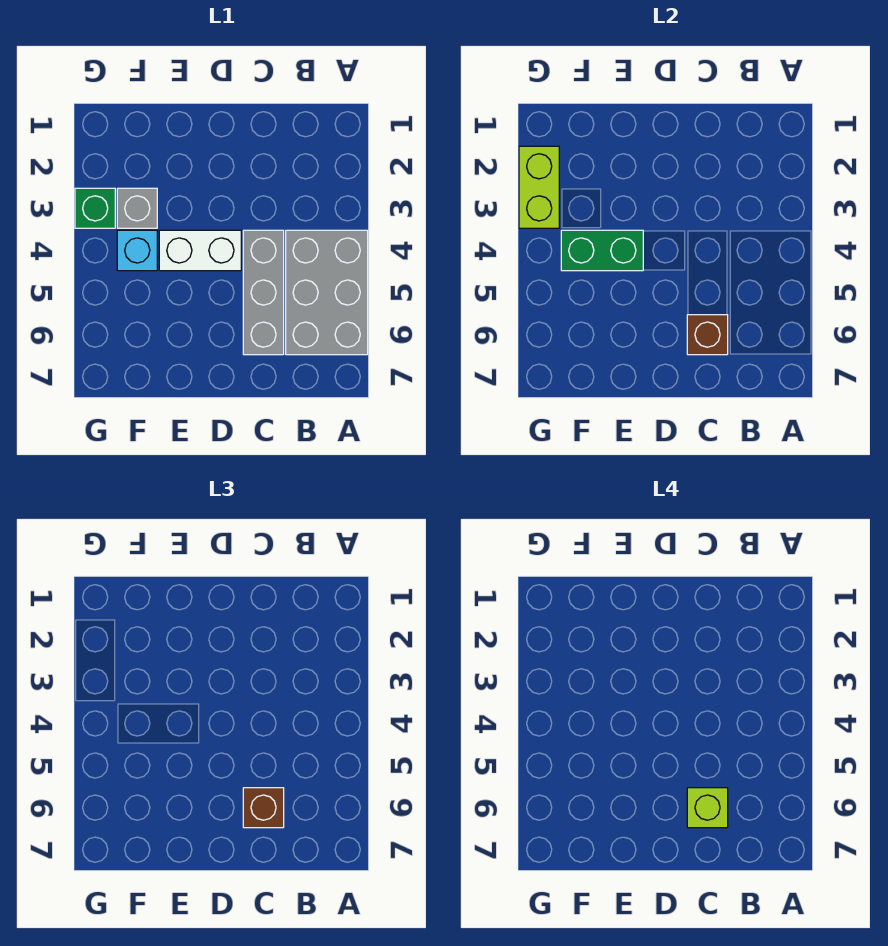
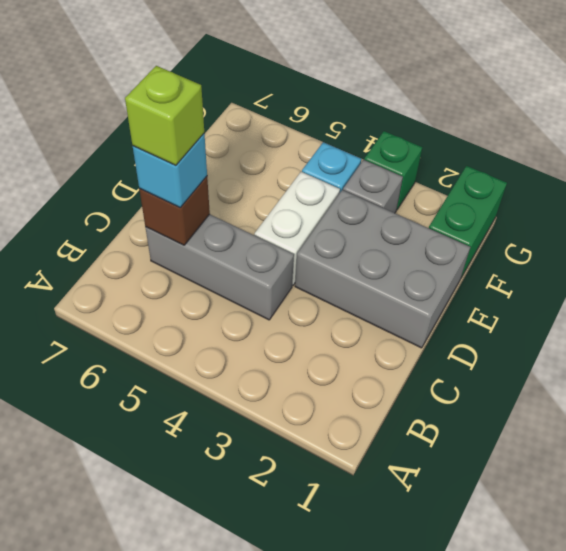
grey 2x3 brick [286,230,368,355] -> grey 2x3 brick moved to [295,190,470,348]
brown 1x1 brick [243,788,284,828] -> cyan 1x1 brick [133,134,207,208]
green 1x2 brick [561,230,643,271] -> green 1x2 brick moved to [429,166,507,277]
lime 1x2 brick [519,146,559,228] -> none

